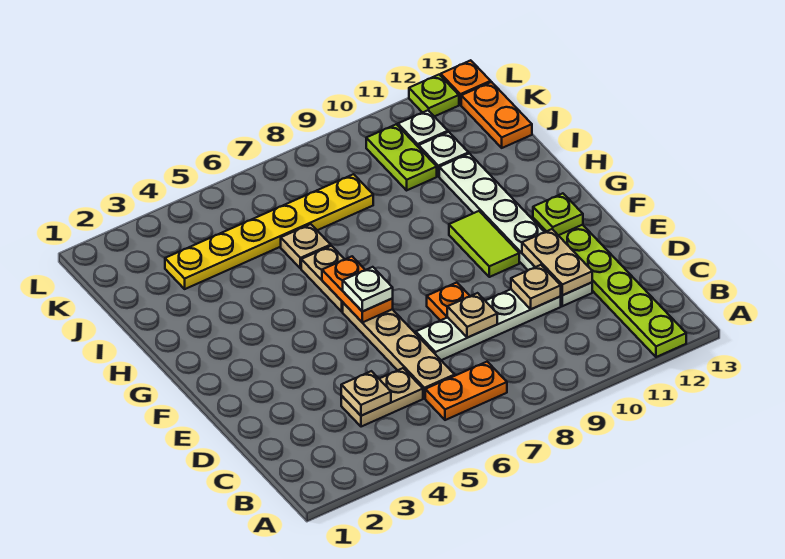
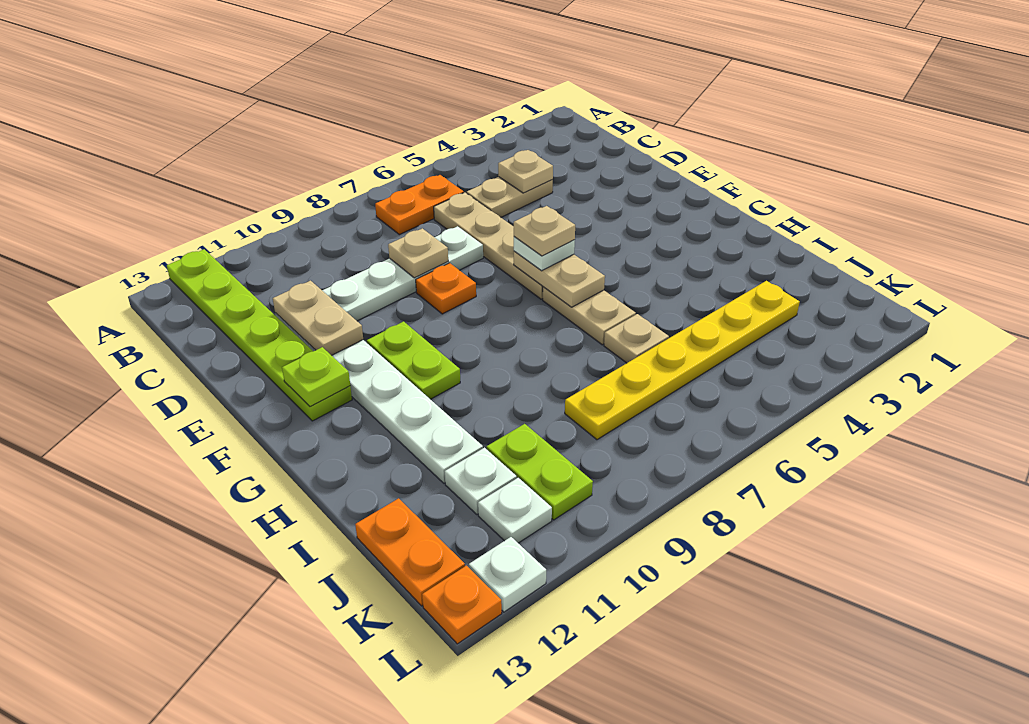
tan 1x1 plate [511,265,561,309] -> tan 1x1 plate moved to [514,206,575,256]
orange 1x2 plate [322,256,393,322] -> tan 1x2 plate [514,251,605,307]
lime 1x2 tile [449,211,519,277] -> lime 1x2 plate [367,321,460,399]
lime 1x1 plate [409,75,459,117] -> white 1x1 plate [469,537,546,612]

